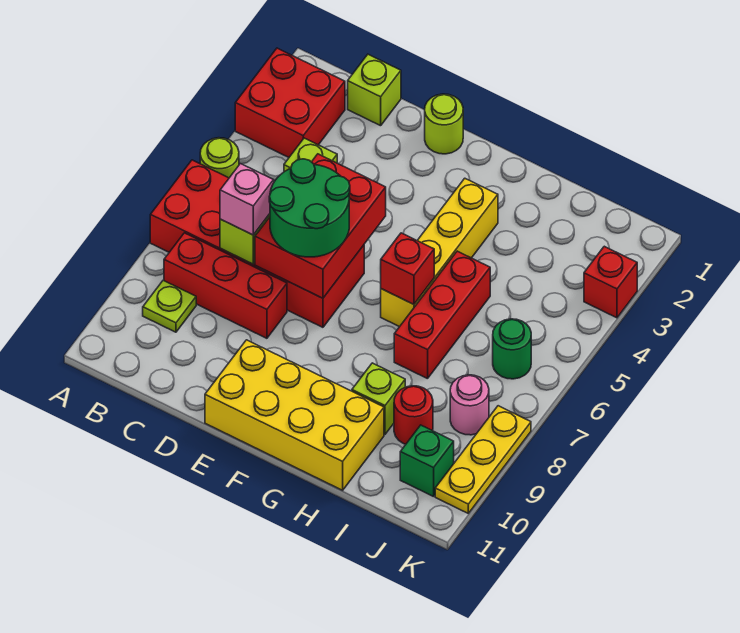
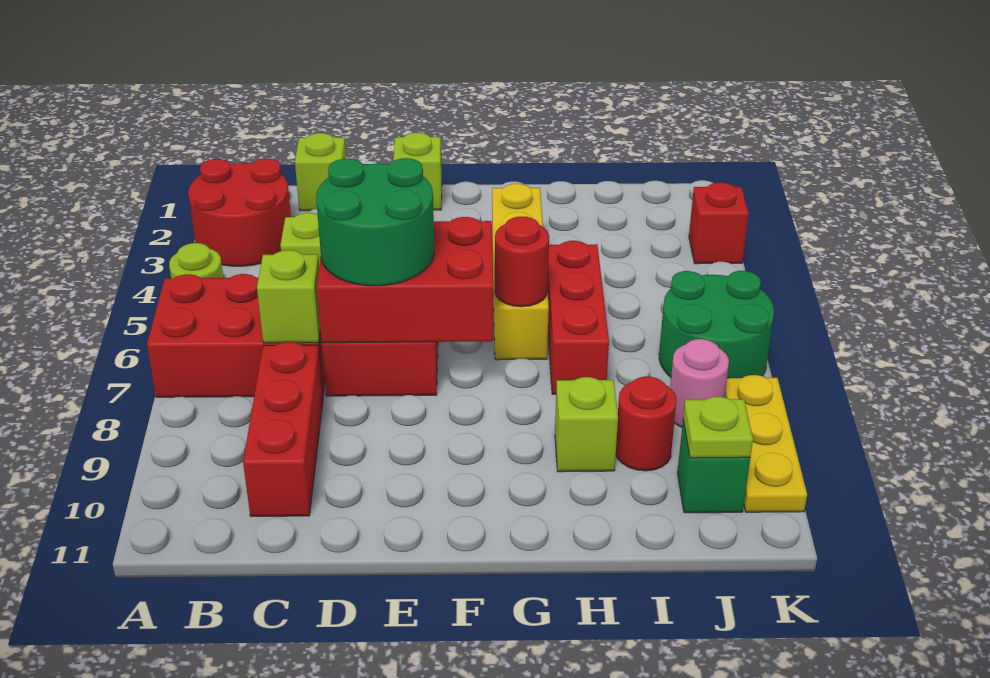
red 2x2 brick [235,48,345,157] -> red 2x2 round brick [188,159,291,266]
red 1x3 brick [164,233,287,338] -> red 1x3 brick turned to [243,342,323,516]
lime 1x1 plate [143,280,196,332] -> lime 1x1 plate moved to [683,397,753,458]
pink 1x1 brick [220,164,274,235] -> none
red 2x3 brick [255,154,386,298] -> red 2x3 brick turned to [317,217,493,343]
lime 1x1 round brick [425,94,463,154] -> lime 1x1 brick [393,133,442,210]
yellow 2x4 brick [205,340,384,490] -> none
red 1x1 brick [381,233,434,304] -> red 1x1 round brick [495,217,549,307]
green 1x1 round brick [493,319,531,379] -> green 2x2 round brick [659,271,774,378]

